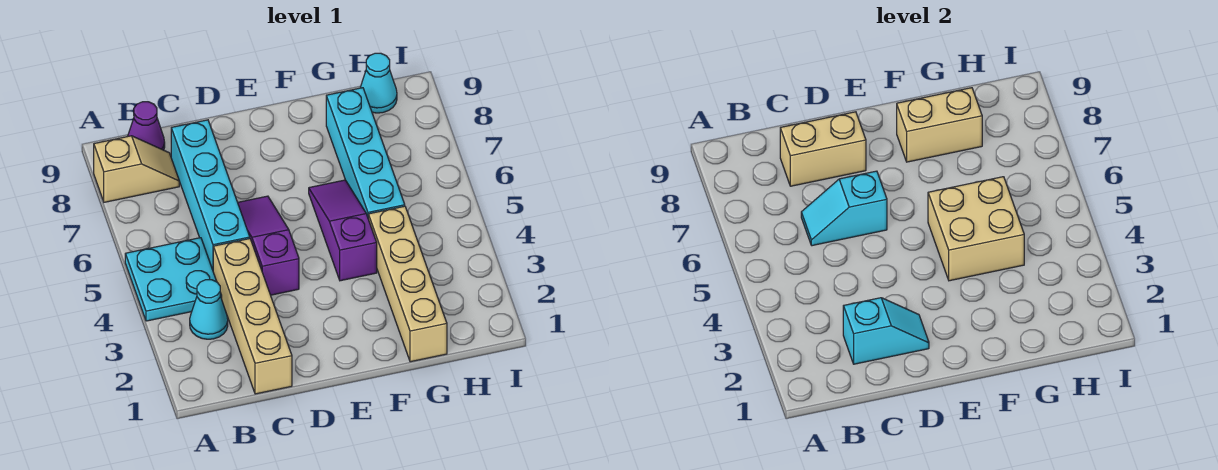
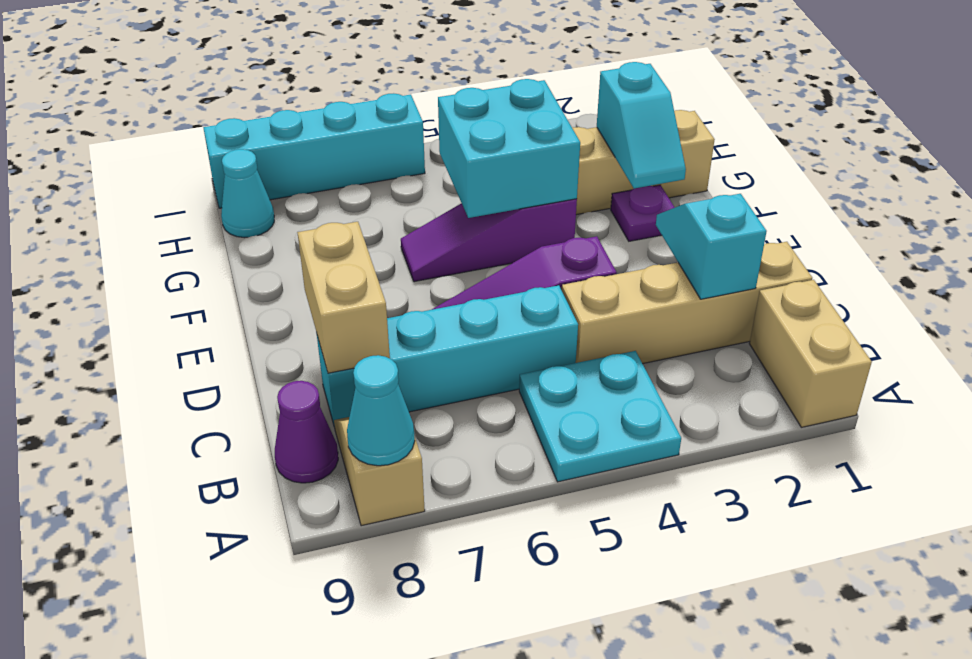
cyan 1x1 cone [190,280,228,339] -> cyan 1x1 cone moved to [347,355,415,466]
cyan 1x2 slope [801,171,887,246] -> cyan 1x2 slope moved to [597,62,686,188]
none -> purple 1x1 plate [611,185,675,241]
tan 2x2 brick [928,177,1024,281] -> cyan 2x2 brick [438,79,580,218]
tan 1x2 brick [897,88,982,162] -> tan 1x2 brick moved to [749,280,872,427]
cyan 1x4 brick [326,88,405,217] -> cyan 1x4 brick moved to [203,93,425,208]

